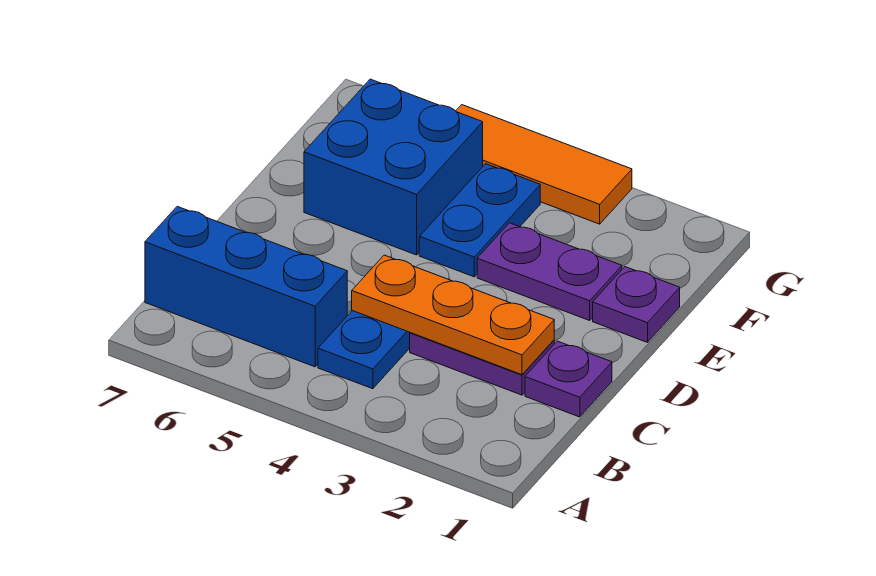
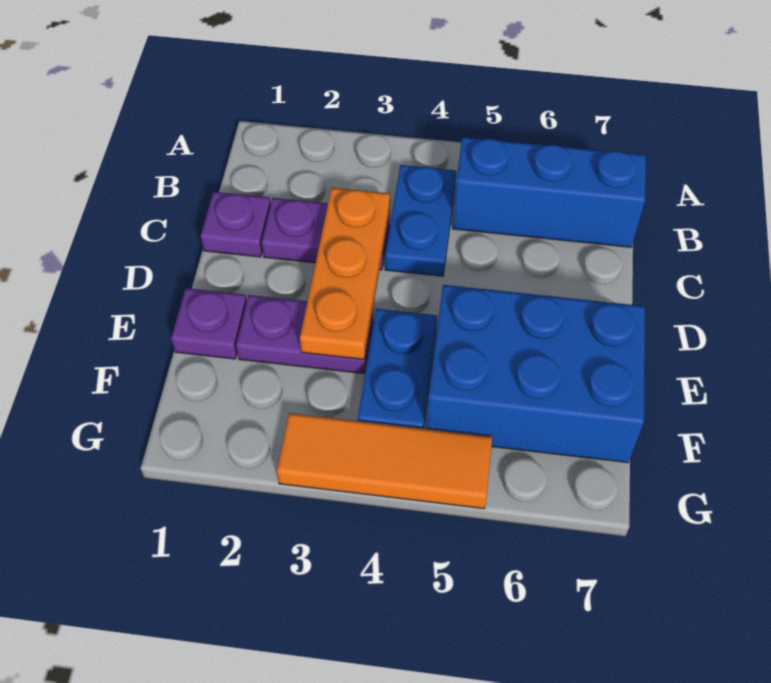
orange 1x3 plate [352,255,554,375] -> orange 1x3 plate turned to [300,188,390,359]
blue 2x2 brick [304,79,483,255] -> blue 2x3 brick [426,285,645,463]

